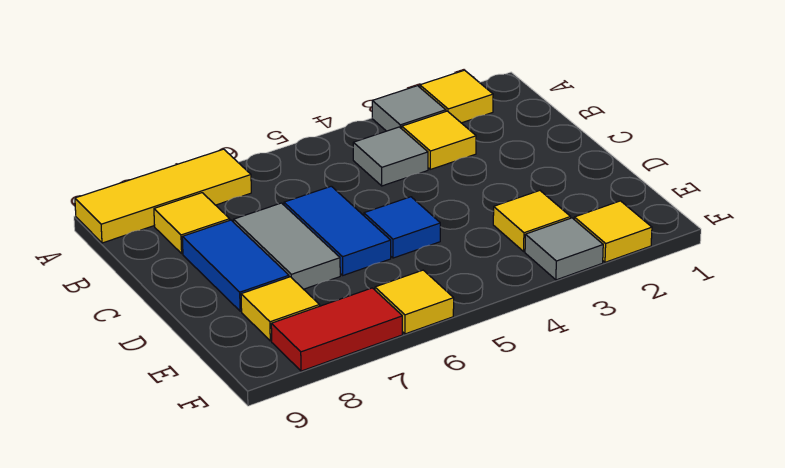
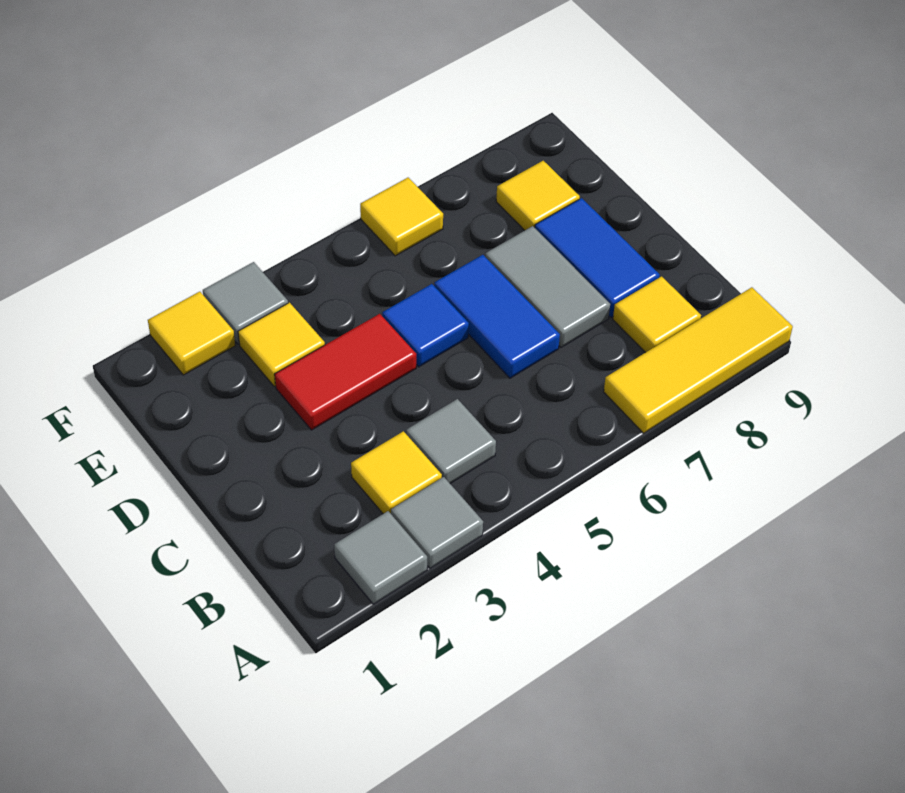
yellow 1x1 tile [420,70,493,123] -> grey 1x1 tile [334,511,427,604]
red 1x2 tile [271,288,402,371] -> red 1x2 tile moved to [275,314,416,430]

